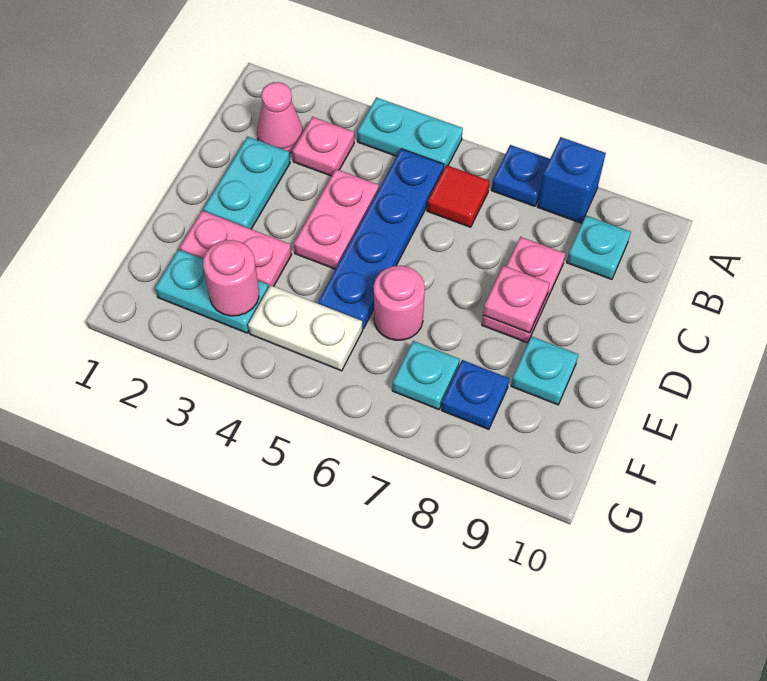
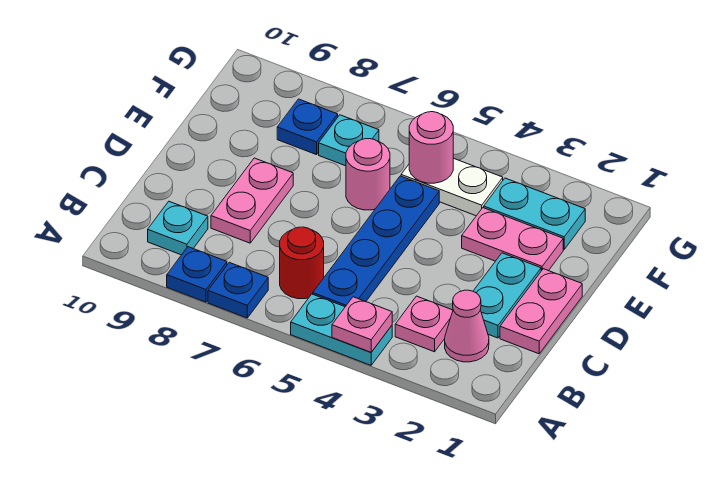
blue 1x1 brick [537,137,606,223] -> blue 1x1 plate [167,247,227,302]
red 1x1 tile [427,165,490,227] -> red 1x1 round brick [280,227,324,299]
pink 1x2 plate [294,169,379,269] -> pink 1x2 plate moved to [500,269,582,354]
pink 1x1 plate [483,266,550,333] -> pink 1x1 plate moved to [332,297,392,352]
cyan 1x1 plate [511,336,578,405] -> none
pink 1x1 round brick [203,240,259,316] -> pink 1x1 round brick moved to [409,112,453,183]

